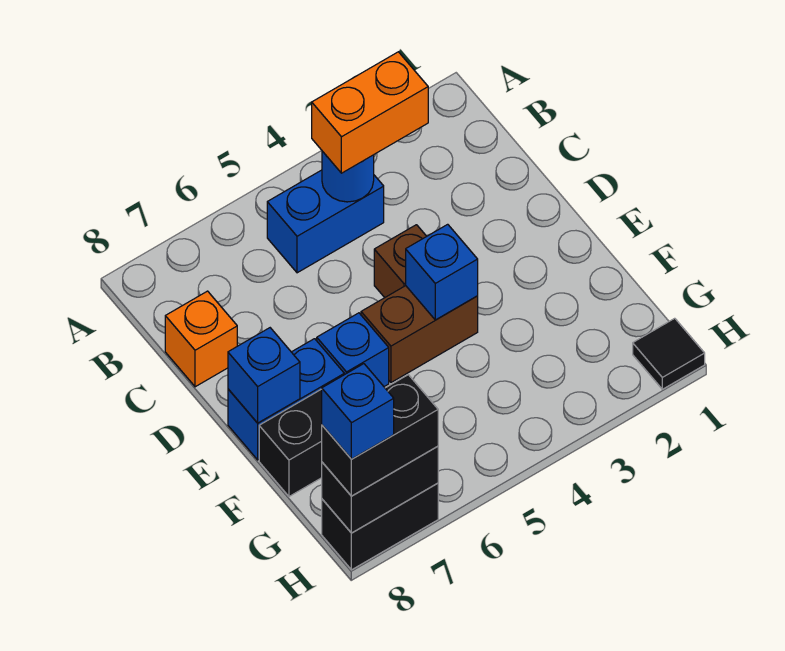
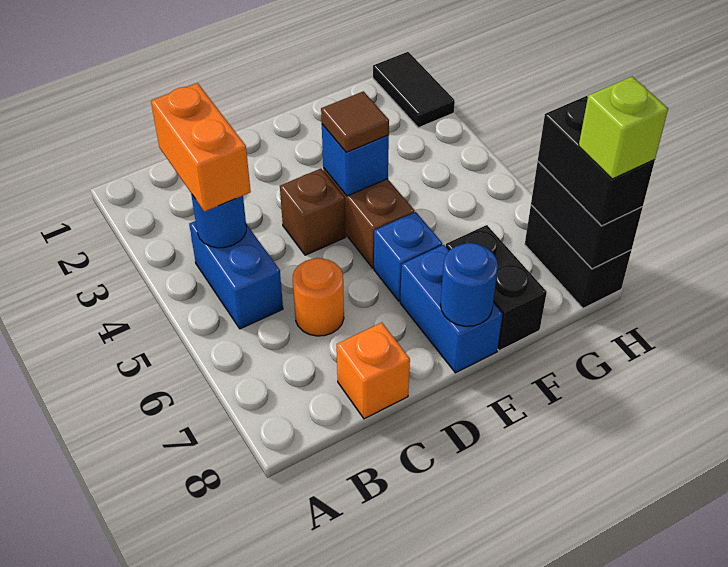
none -> orange 1x1 round brick [293,258,344,336]
none -> brown 1x1 tile [321,91,389,152]
blue 1x1 brick [228,328,300,423] -> blue 1x1 round brick [441,243,498,326]
black 1x1 tile [633,318,705,389] -> black 1x2 tile [373,52,455,128]
blue 1x1 brick [322,364,394,459] -> lime 1x1 brick [579,77,668,179]

